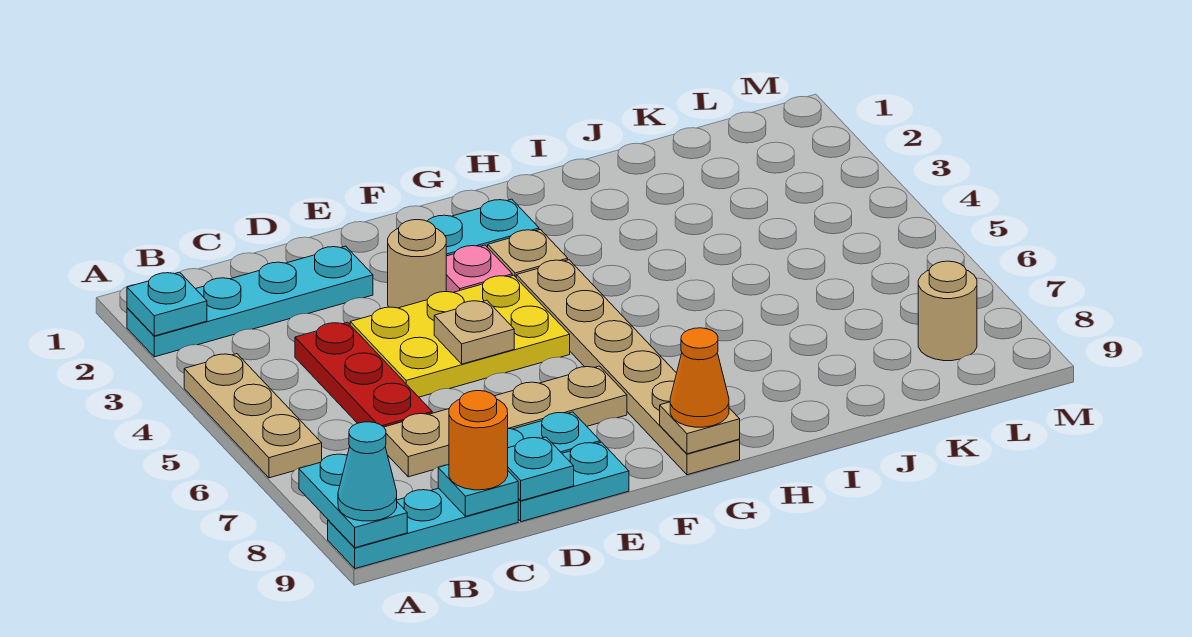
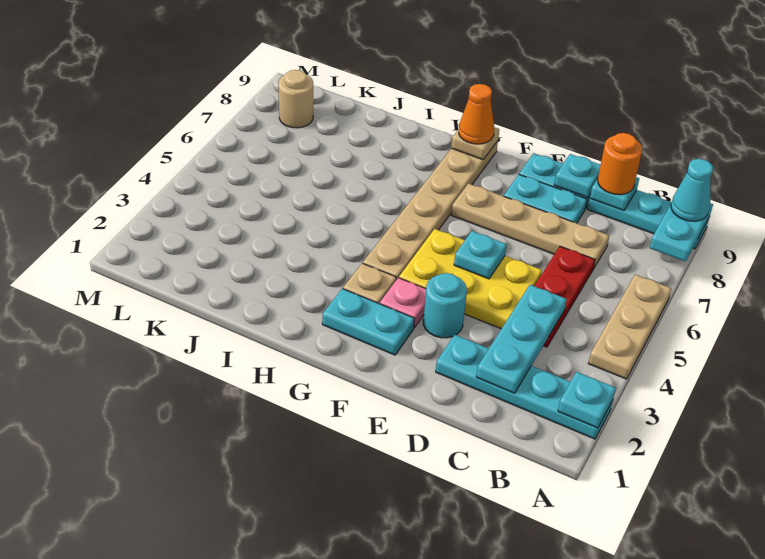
none -> cyan 1x3 plate [476,285,567,393]
tan 1x1 round brick [388,220,446,308] -> cyan 1x1 round brick [423,273,467,338]
tan 1x1 plate [434,300,514,364] -> cyan 1x1 plate [454,231,507,279]

